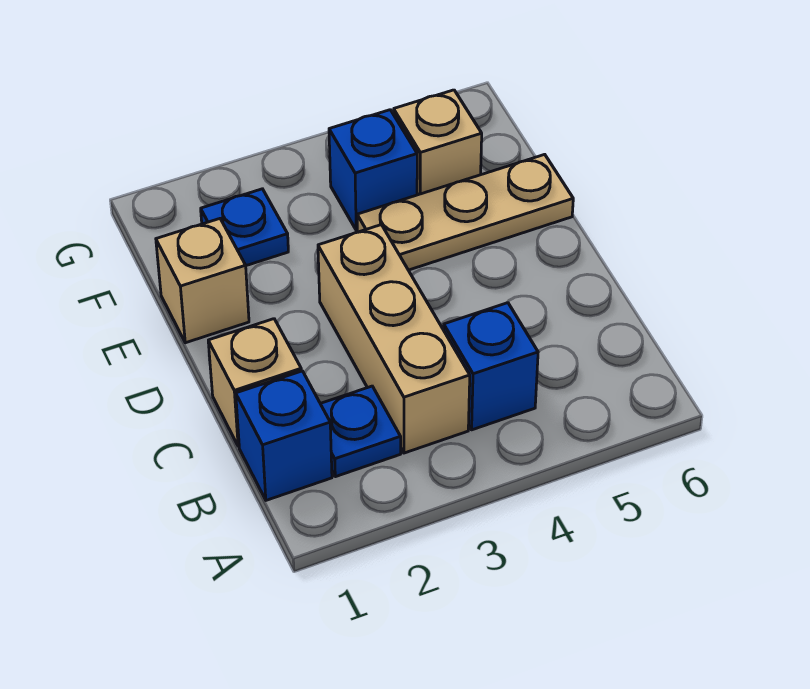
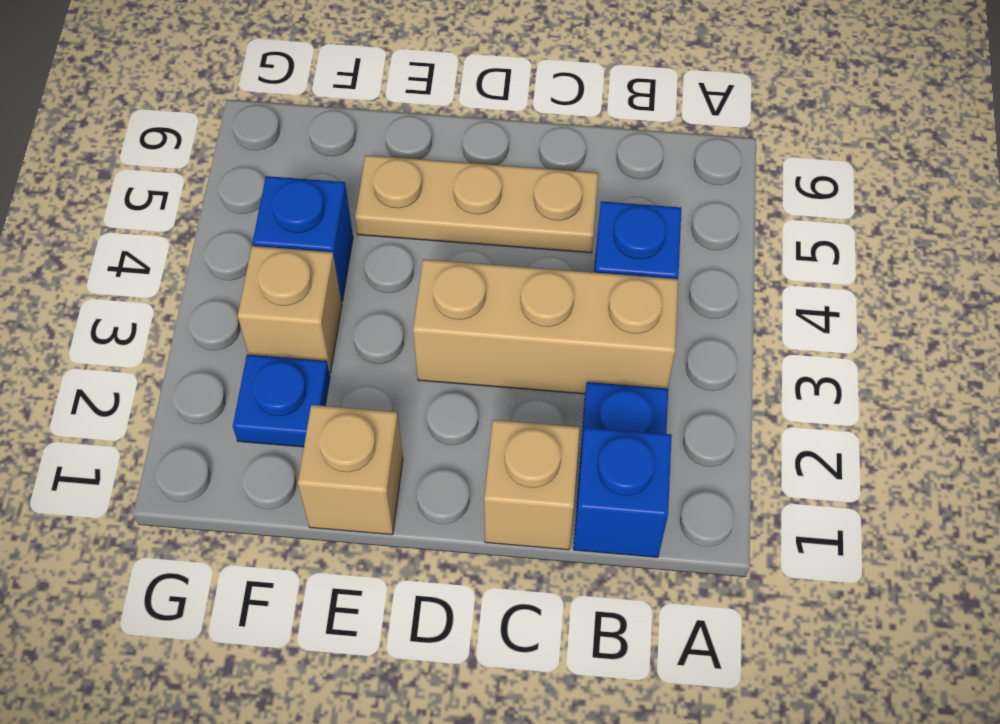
tan 1x3 plate [357,154,573,270] -> tan 1x3 plate turned to [355,155,598,253]
tan 1x1 brick [394,90,482,195] -> tan 1x1 brick moved to [238,246,342,373]

